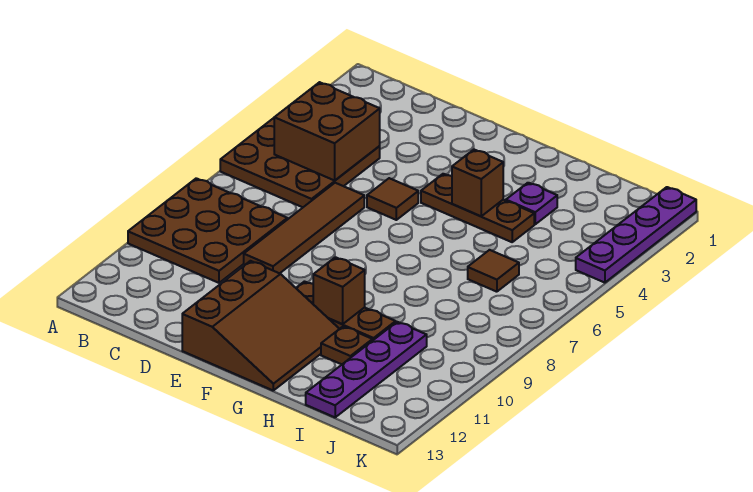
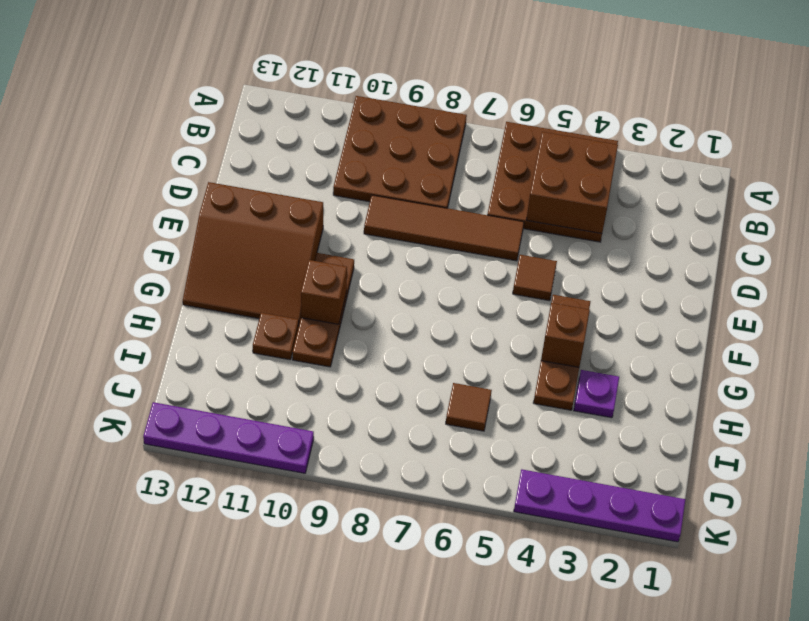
purple 1x4 plate [306,322,427,417] -> purple 1x4 plate moved to [143,402,314,473]

